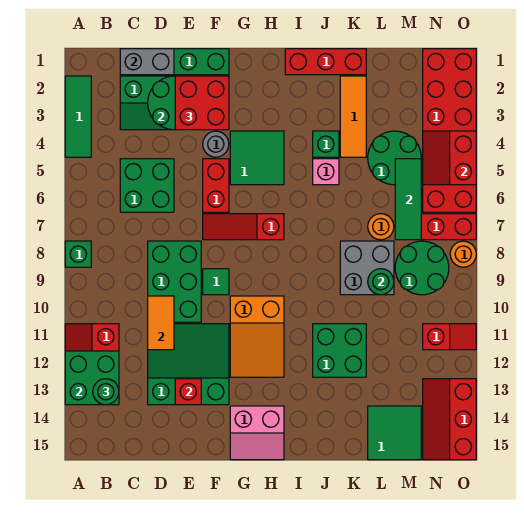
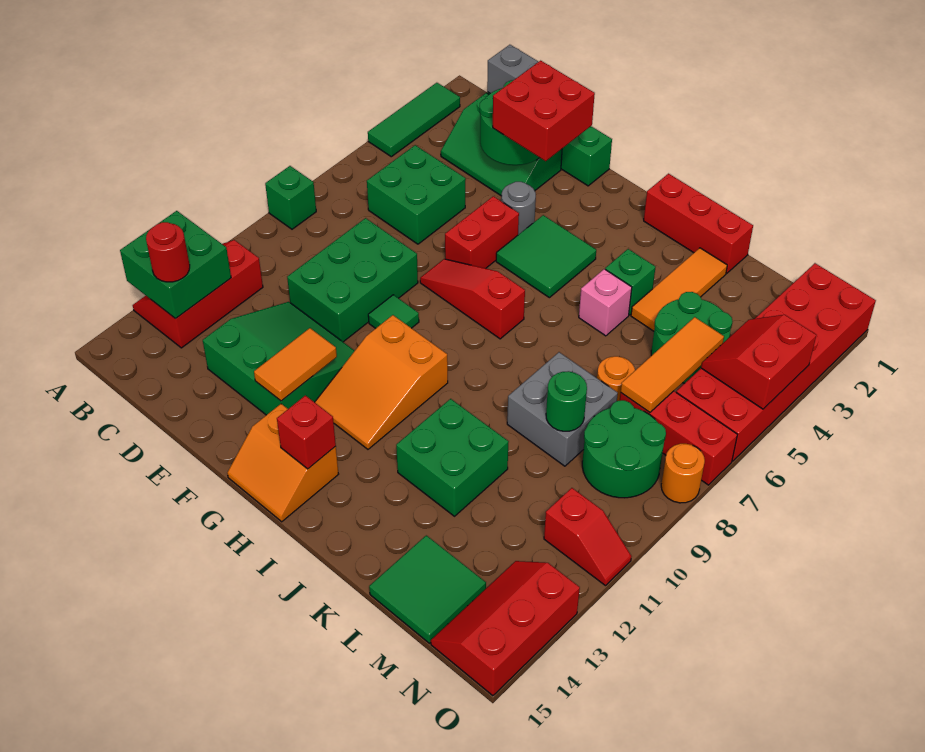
green 1x1 round brick [93,379,119,405] -> red 1x1 round brick [146,222,190,282]
orange 1x2 tile [148,296,174,350] -> orange 1x2 tile moved to [254,328,337,401]
red 1x1 brick [175,379,201,405] -> red 1x1 brick moved to [277,395,336,469]
pink 2x2 slope [230,406,284,460] -> orange 2x2 slope [227,404,338,522]
green 1x3 tile [395,159,421,240] -> orange 1x3 tile [621,317,724,412]

